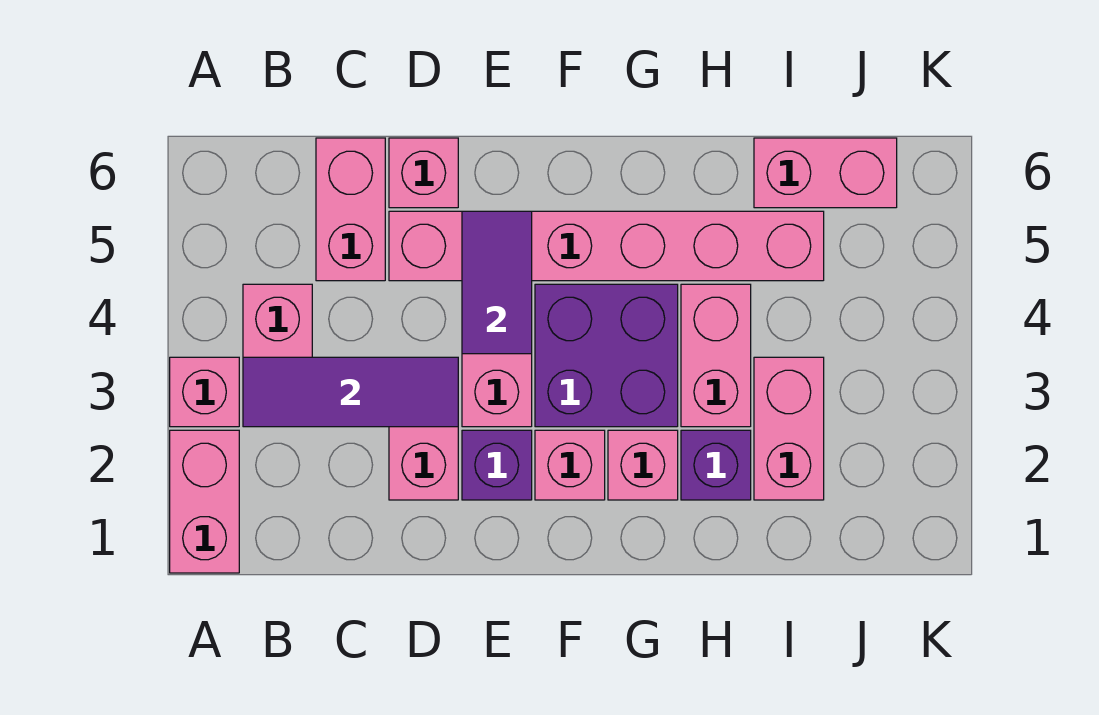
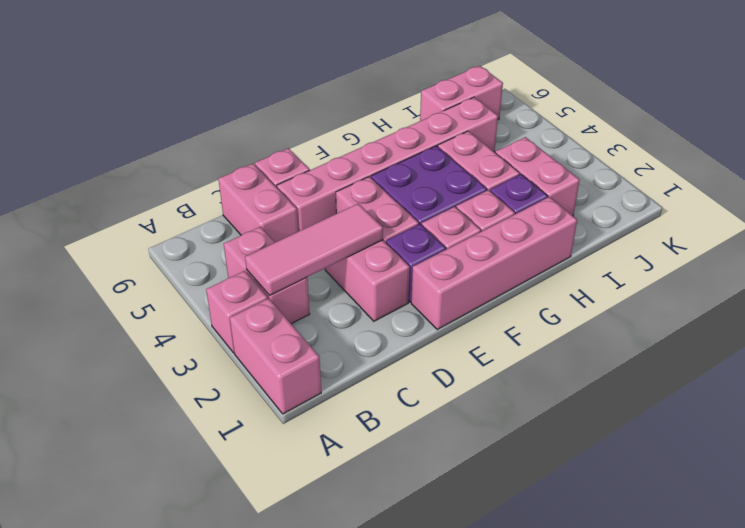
purple 1x3 tile [243,357,458,427] -> pink 1x3 tile [245,204,383,295]
none -> pink 1x4 brick [411,197,577,329]
purple 1x2 tile [462,211,532,354] -> none

